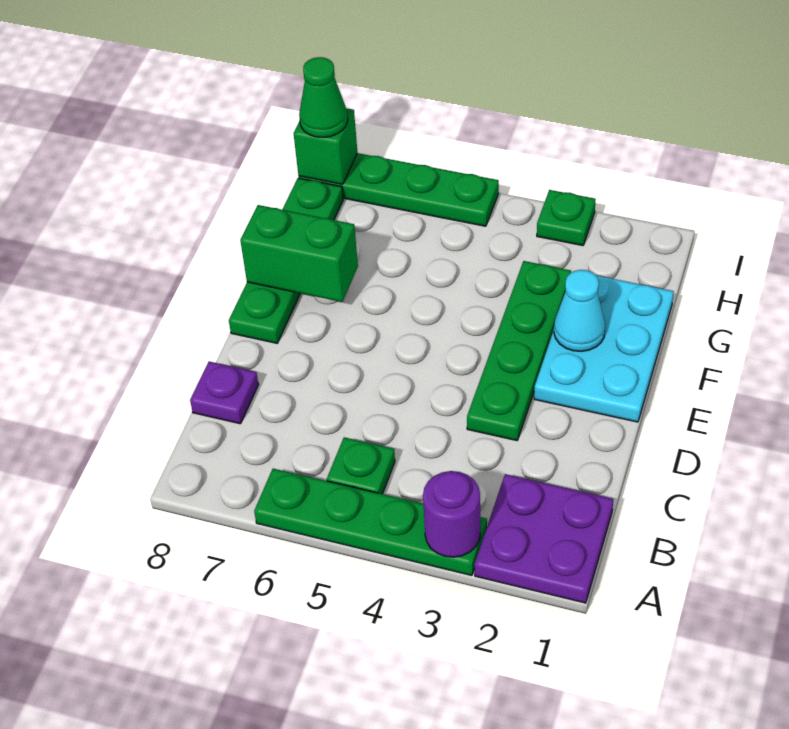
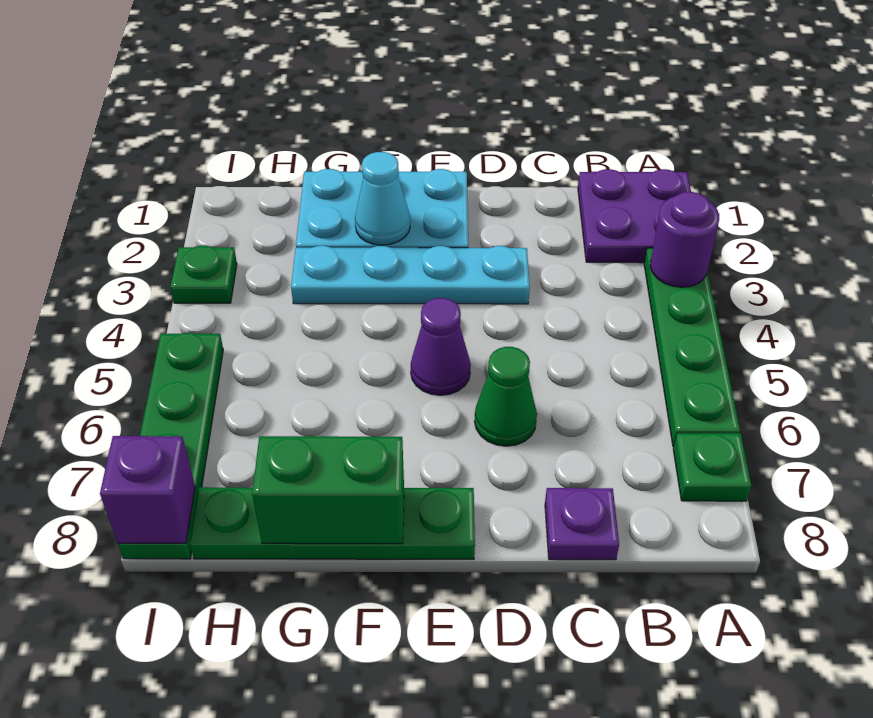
green 1x1 plate [327,437,395,494] -> green 1x1 plate moved to [673,433,751,501]
green 1x4 plate [467,261,571,441] -> cyan 1x4 plate [291,246,530,304]
none -> purple 1x1 cone [411,298,471,395]
green 1x2 brick [240,205,358,302] -> green 1x2 brick turned to [252,436,404,544]
green 1x1 brick [293,108,357,184] -> purple 1x1 brick [100,436,195,543]
green 1x1 cone [299,57,348,138] -> green 1x1 cone moved to [474,347,537,446]

